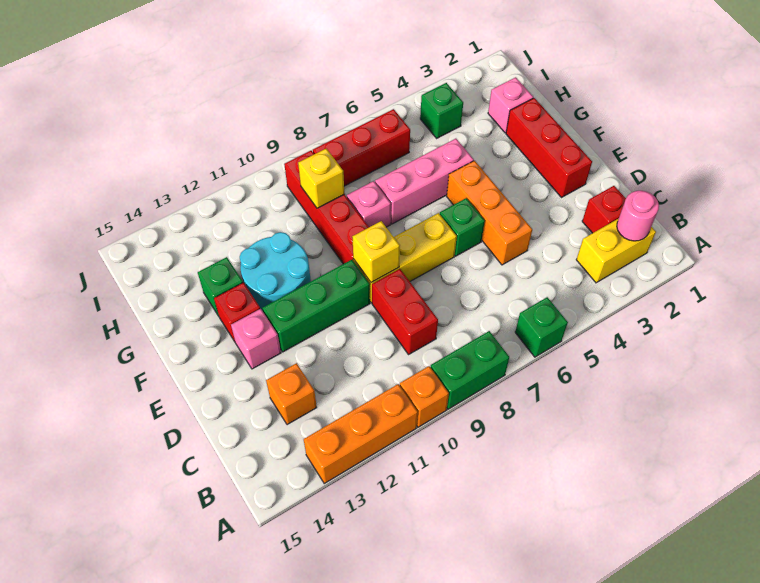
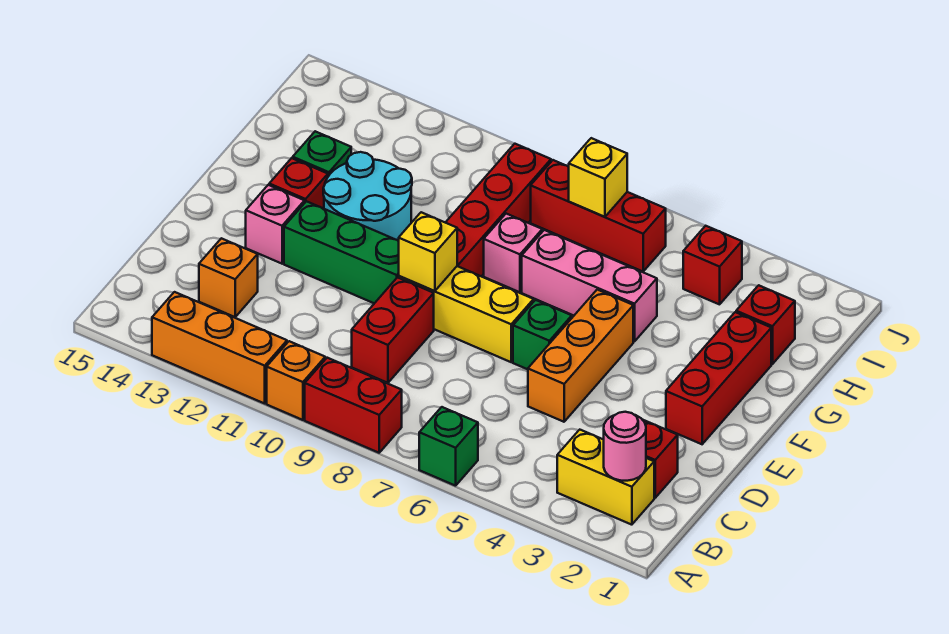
green 1x2 brick [430,331,509,409] -> red 1x2 brick [305,358,402,453]
pink 1x1 brick [488,77,533,133] -> red 1x1 brick [736,285,795,364]
yellow 1x1 brick [298,149,344,208] -> yellow 1x1 brick moved to [569,138,627,217]
green 1x1 brick [420,83,463,138] -> red 1x1 brick [683,226,742,304]

